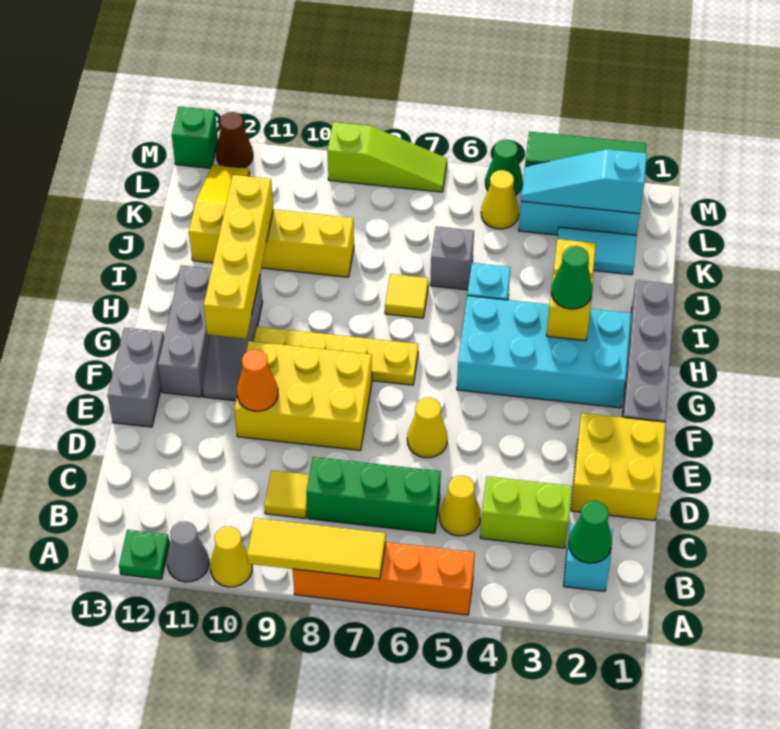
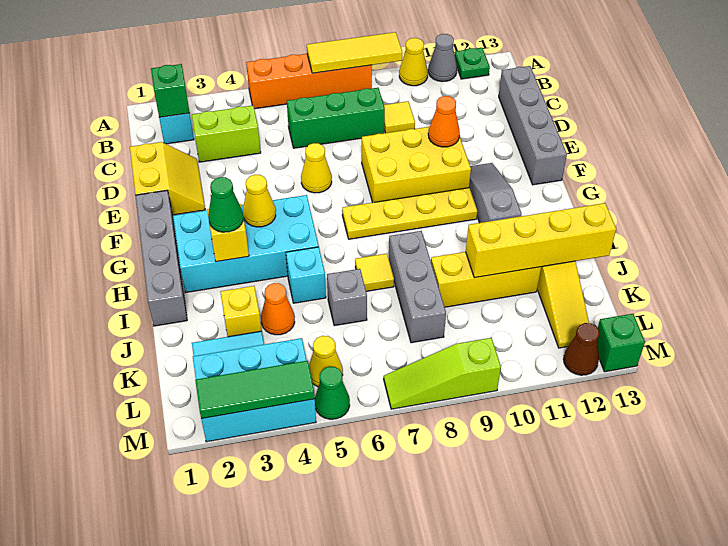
green 1x1 cone [569,501,612,563] -> green 1x1 brick [151,64,190,117]
yellow 1x1 cone [439,475,481,536] -> yellow 1x1 cone moved to [243,175,276,227]
yellow 2x2 brick [571,413,666,520] -> yellow 2x2 slope [130,142,205,215]
grey 1x2 brick [108,328,164,427] -> grey 1x4 brick [499,66,567,185]
grey 1x3 brick [158,265,212,397] -> grey 1x3 brick moved to [389,231,446,343]
yellow 1x4 brick [204,175,273,339] -> yellow 1x4 brick turned to [466,203,616,278]
none -> orange 1x1 cone [261,283,295,335]
cyan 1x3 slope [521,149,647,214] -> none

